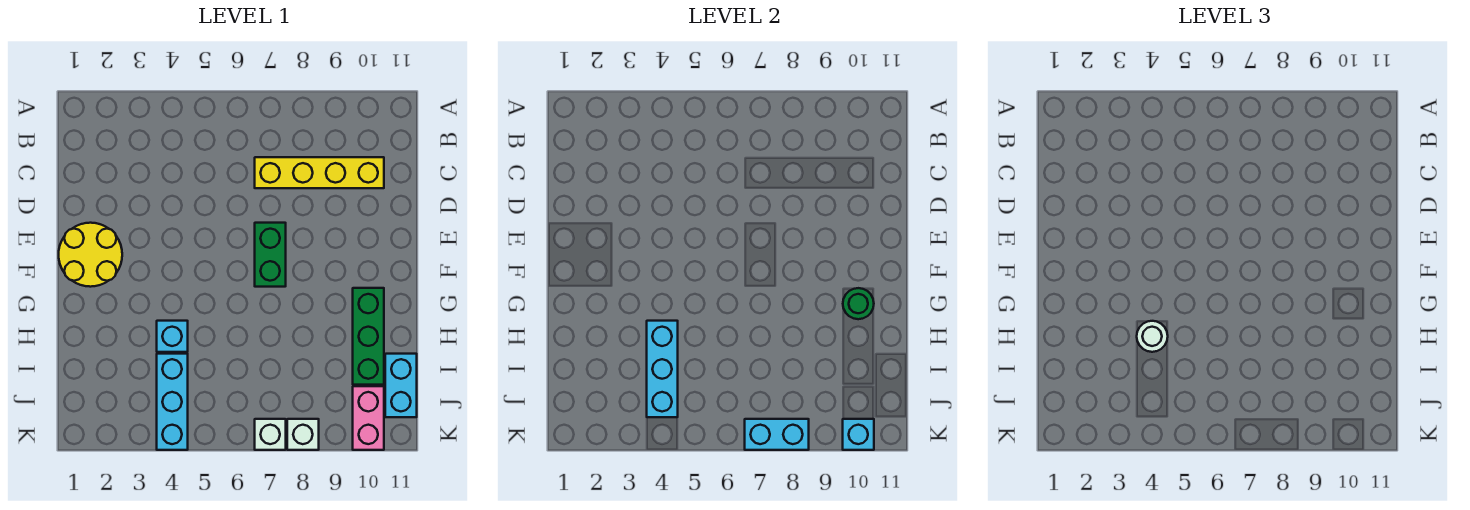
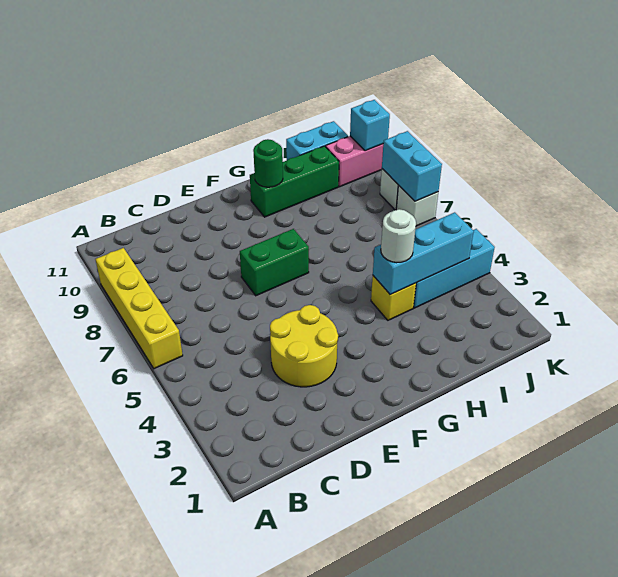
yellow 1x4 brick [255,157,384,188] -> yellow 1x4 brick moved to [95,248,183,369]
yellow 2x2 round brick [59,223,122,287] -> yellow 2x2 round brick moved to [270,305,338,387]
cyan 1x1 brick [157,321,188,352] -> yellow 1x1 brick [371,276,416,320]

